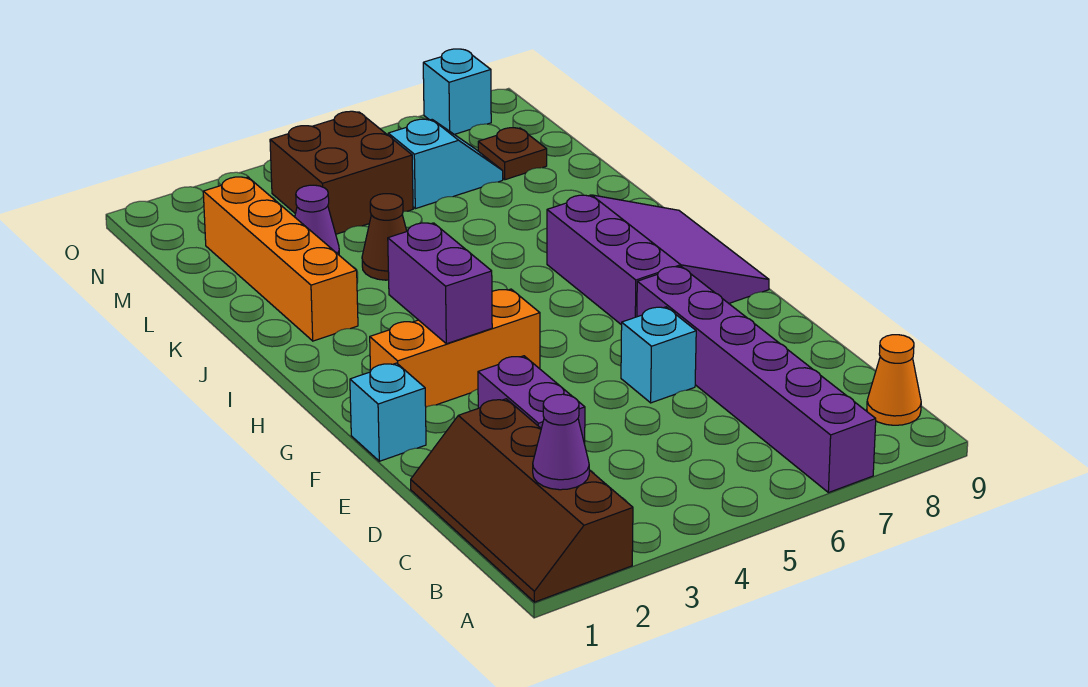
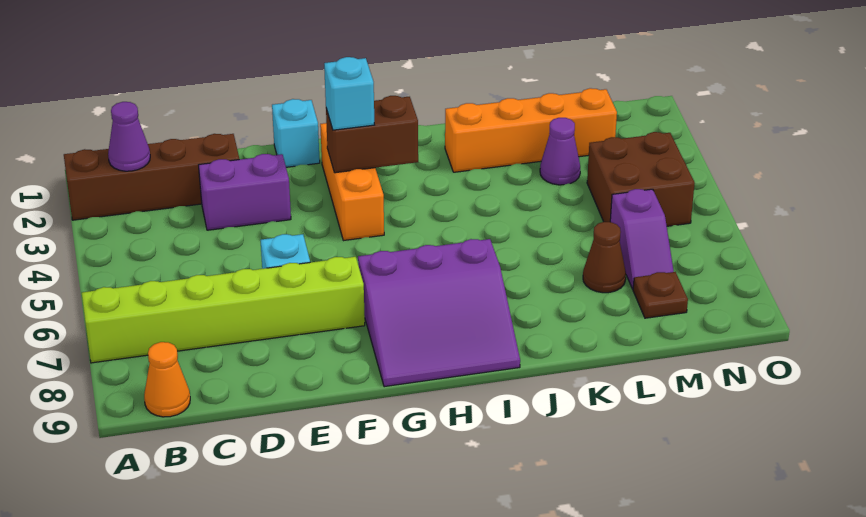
purple 1x6 brick [637,267,876,493] -> lime 1x6 brick [82,257,365,363]
purple 1x2 brick [388,223,492,344] -> brown 1x2 brick [326,96,418,173]
brown 1x1 cone [362,194,407,280] -> brown 1x1 cone moved to [583,222,626,293]
cyan 1x2 slope [388,119,503,209] -> purple 1x2 slope [610,189,674,289]
cyan 1x1 brick [423,49,491,134] -> cyan 1x1 brick moved to [324,57,374,130]

